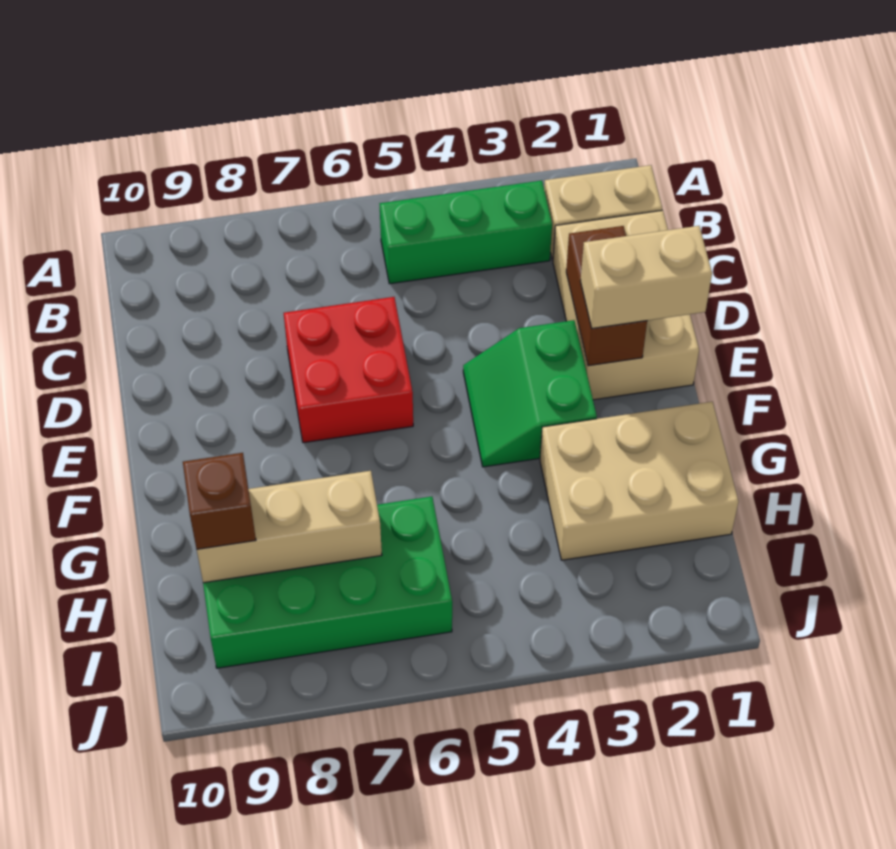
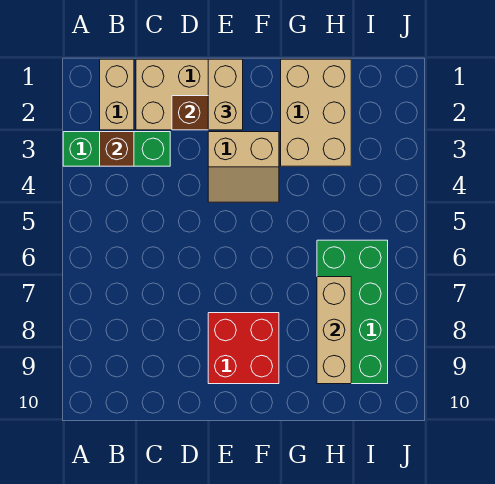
green 1x3 brick [380,181,552,284] -> green 1x3 brick turned to [63,132,170,166]
red 2x2 brick [284,297,413,443] -> red 2x2 brick moved to [208,313,279,384]
green 2x2 slope [463,320,597,467] -> tan 2x2 slope [208,132,279,202]
brown 1x1 brick [183,453,256,549] -> brown 1x1 brick moved to [100,132,134,166]

